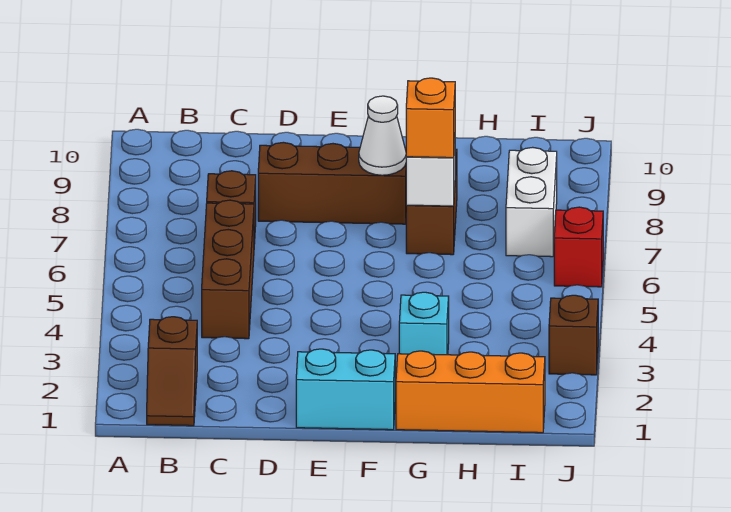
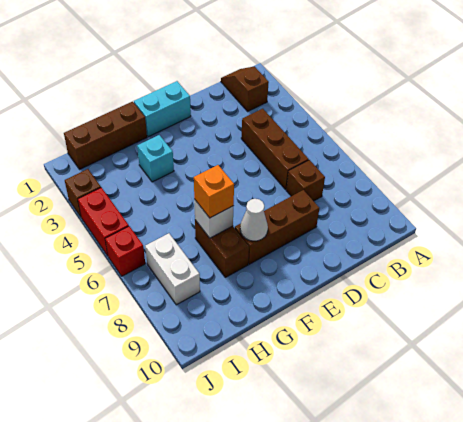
orange 1x3 brick [396,351,545,433] -> brown 1x3 brick [64,102,147,169]
none -> red 1x2 brick [78,187,129,256]

